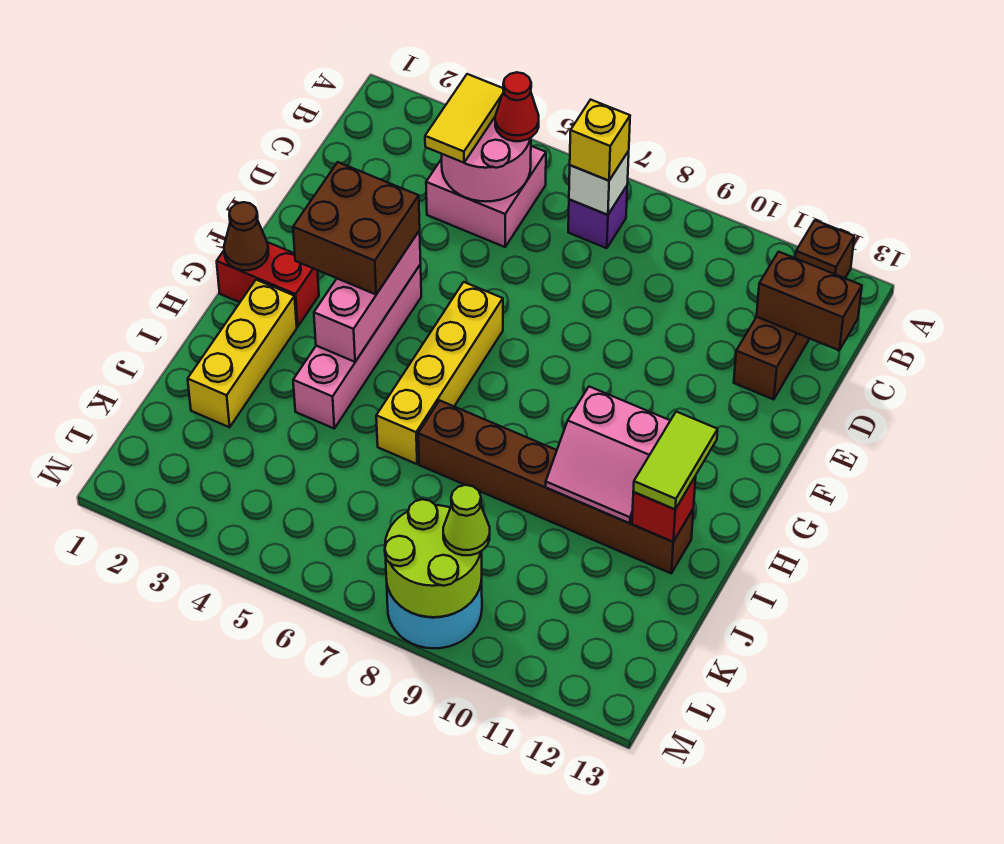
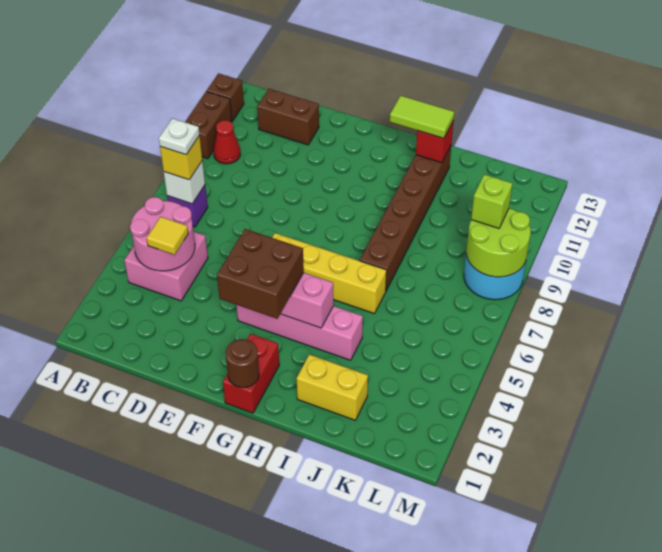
yellow 1x2 tile [425,74,504,163] -> yellow 1x1 tile [147,217,188,255]
red 1x1 cone [495,72,539,141] -> red 1x1 cone moved to [214,120,241,164]
none -> white 1x1 plate [159,118,200,155]
brown 1x2 brick [757,252,862,350] -> brown 1x2 brick moved to [185,91,232,159]
brown 1x1 cone [224,202,268,270] -> brown 1x1 round brick [226,339,259,388]
yellow 1x3 brick [188,280,297,427] -> yellow 1x2 brick [297,354,368,420]
pink 2x2 slope [546,387,670,523] -> none
lime 1x1 cone [443,485,490,555] -> lime 1x1 brick [471,174,513,228]

